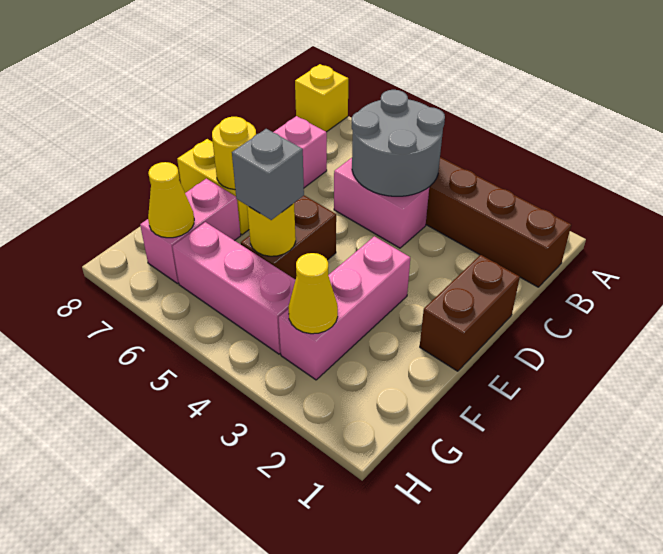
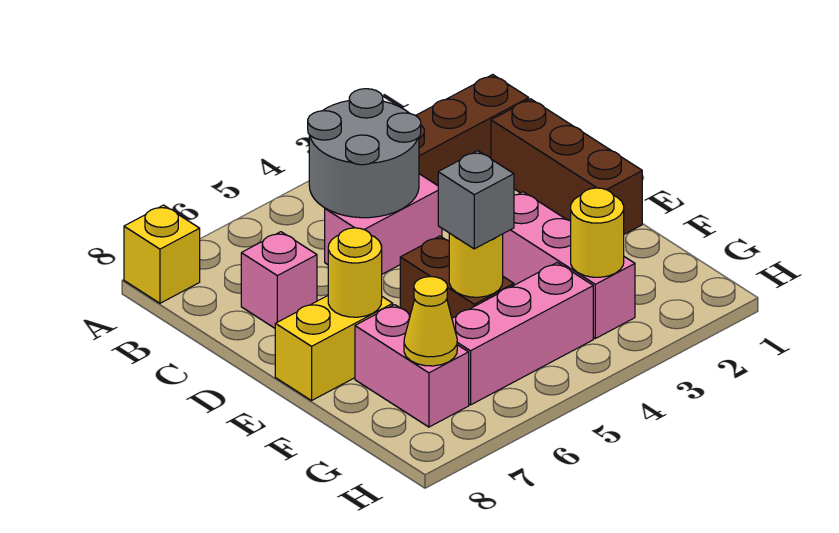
brown 1x2 brick [420,255,520,371] -> brown 1x3 brick [491,99,642,234]
yellow 1x1 cone [288,253,338,334] -> yellow 1x1 round brick [571,188,624,277]

